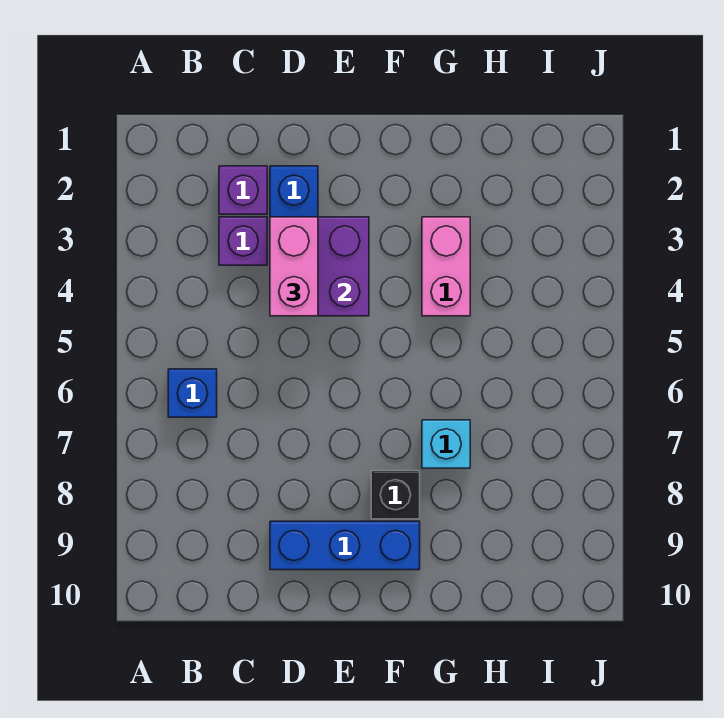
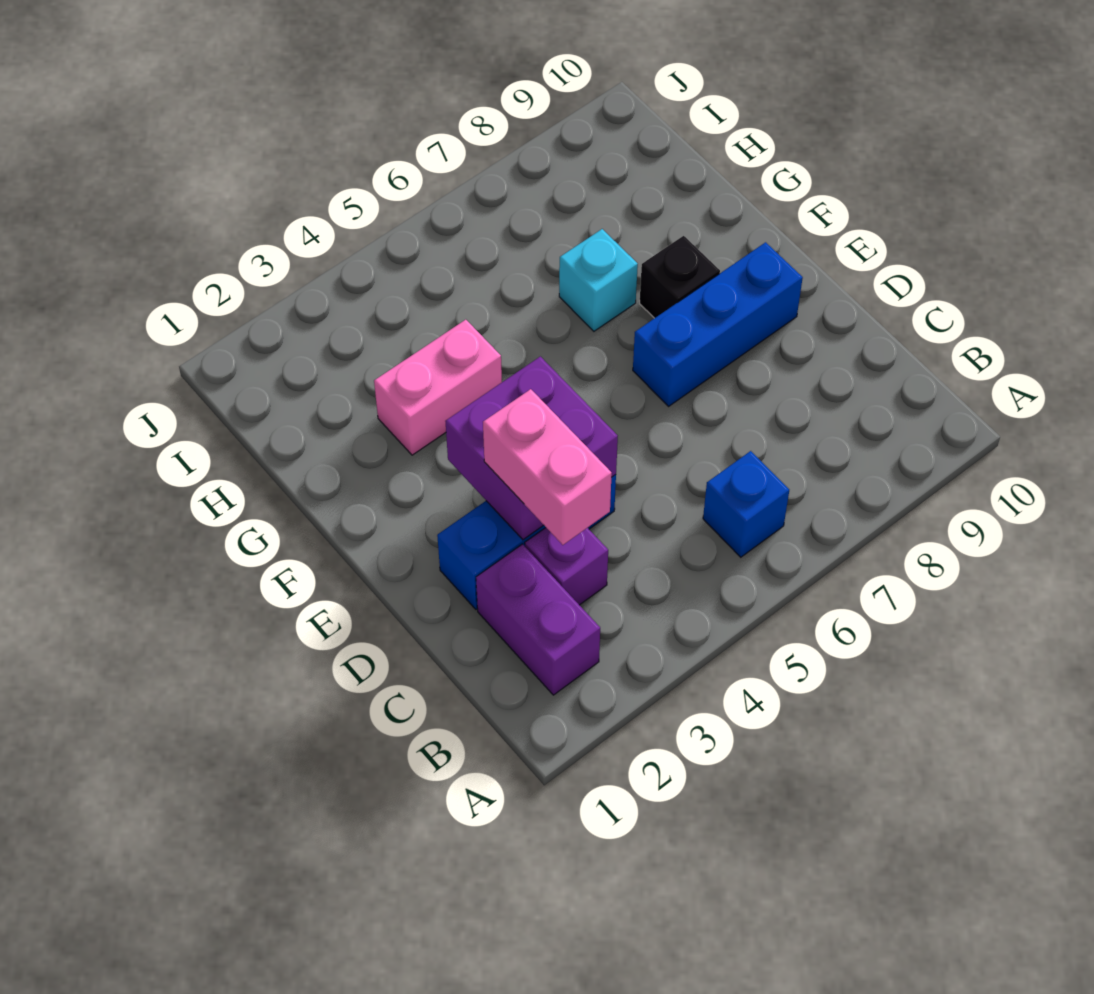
purple 1x1 brick [219,166,267,214] -> purple 1x2 brick [476,544,600,695]
pink 1x2 brick [270,217,318,316] -> pink 1x2 brick turned to [483,389,612,545]
blue 1x3 brick [270,521,420,570] -> blue 1x3 brick turned to [633,242,803,406]

